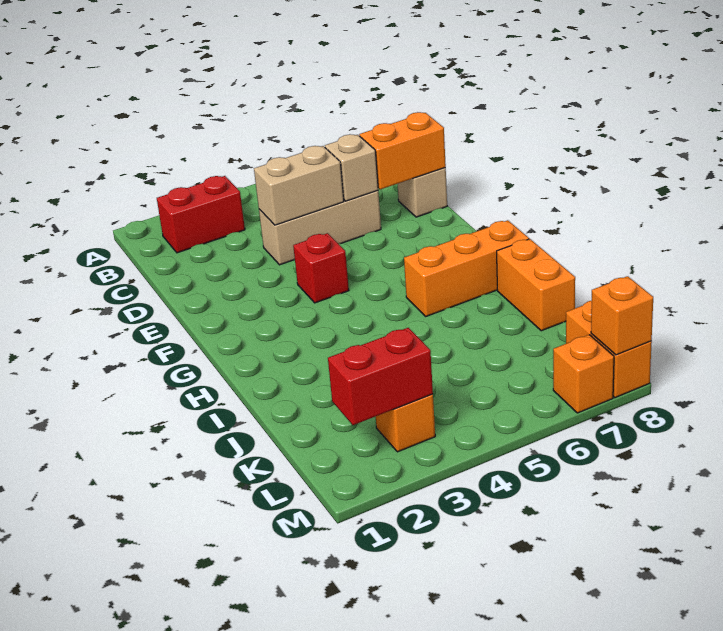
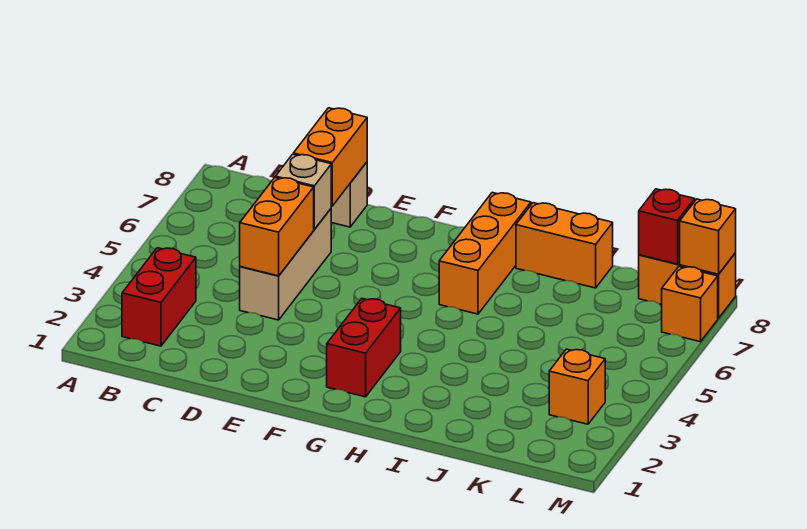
tan 1x2 brick [254,146,344,225] -> orange 1x2 brick [240,177,314,276]
red 1x1 brick [293,233,349,303] -> red 1x1 brick moved to [639,189,695,264]
red 1x2 brick [328,328,433,425] -> red 1x2 brick moved to [327,299,401,397]

